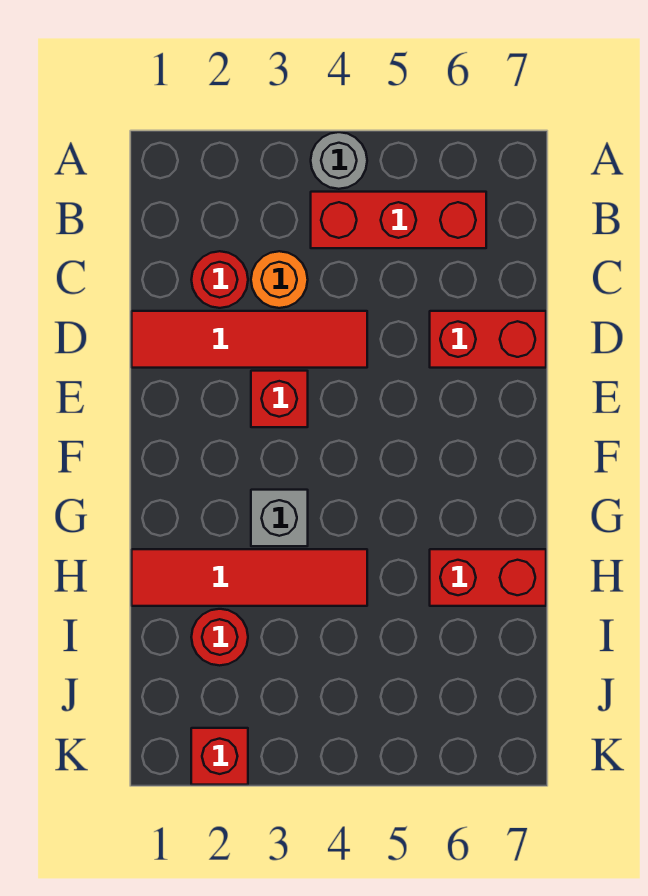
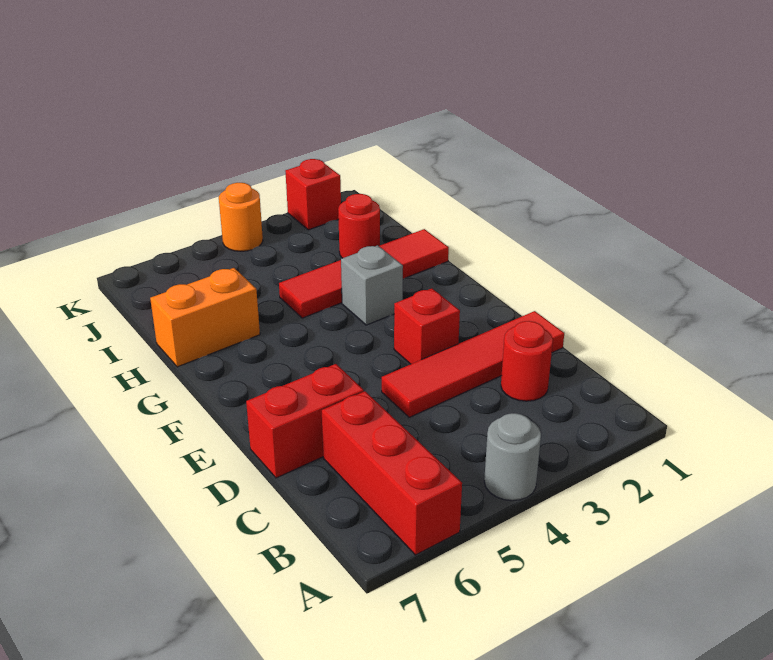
red 1x3 brick [311,192,486,248] -> red 1x3 brick turned to [322,391,462,555]
orange 1x1 round brick [251,251,308,308] -> orange 1x1 round brick moved to [219,183,263,251]
red 1x2 brick [430,549,546,606] -> orange 1x2 brick [150,268,260,367]

